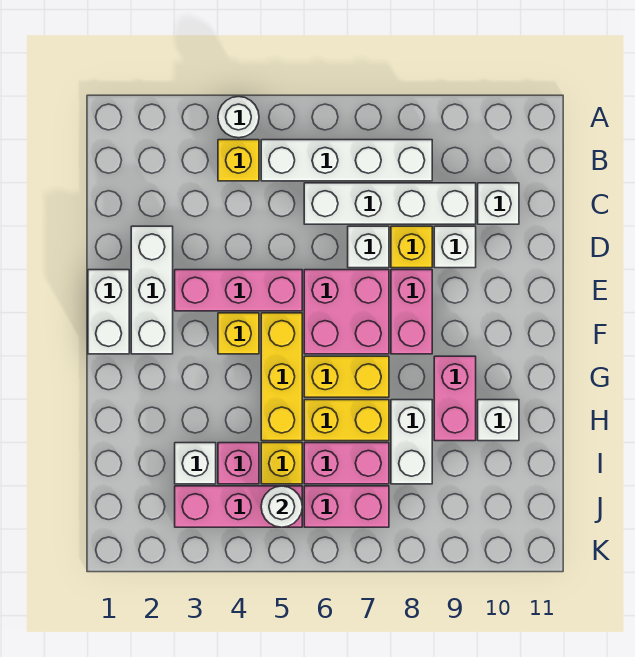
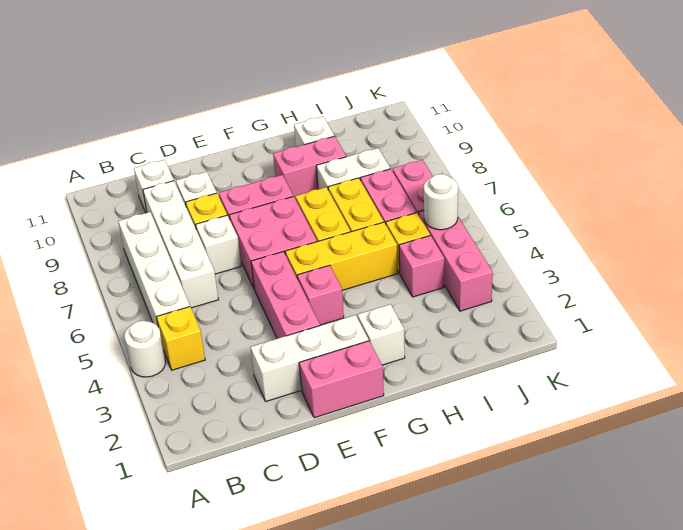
white 1x2 brick [88,270,129,354] -> pink 1x2 brick [299,341,384,418]
yellow 1x1 brick [218,313,259,354] -> pink 1x1 brick [297,265,344,325]
white 1x1 brick [175,443,216,484] -> white 1x1 brick moved to [358,304,405,365]

